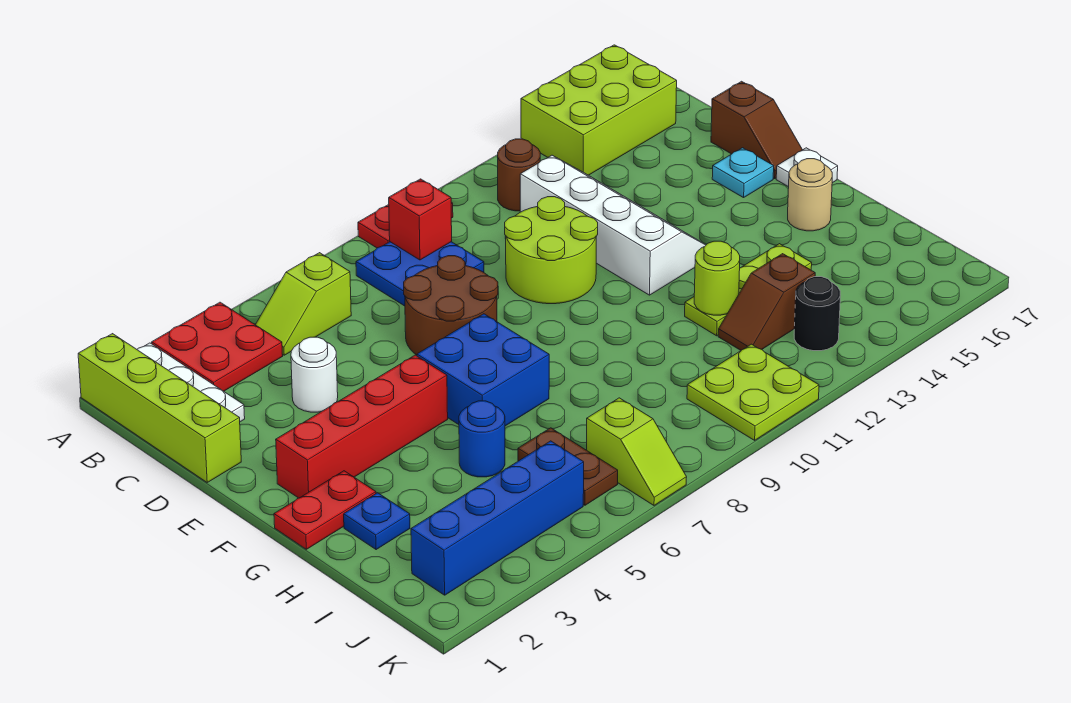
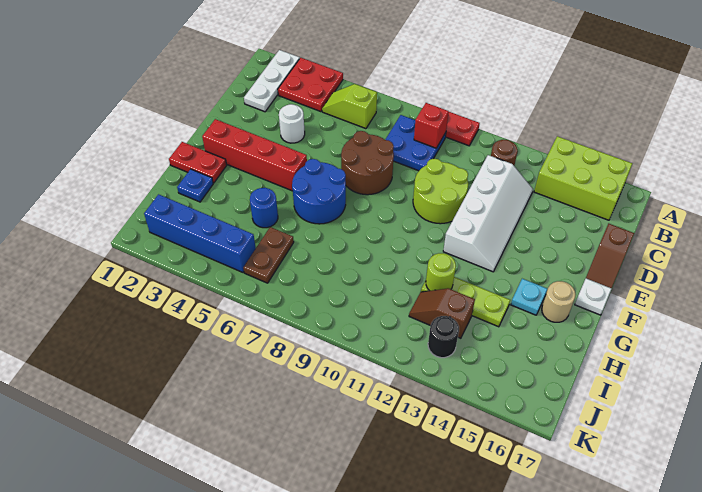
lime 1x4 brick [78,334,241,482] -> none
cyan 1x1 plate [712,148,774,198] -> cyan 1x1 plate moved to [511,279,547,315]
blue 2x2 brick [417,314,549,426] -> blue 2x2 round brick [292,159,346,224]
lime 1x2 slope [587,398,687,505] -> none
lime 2x2 plate [687,344,819,440] -> none

